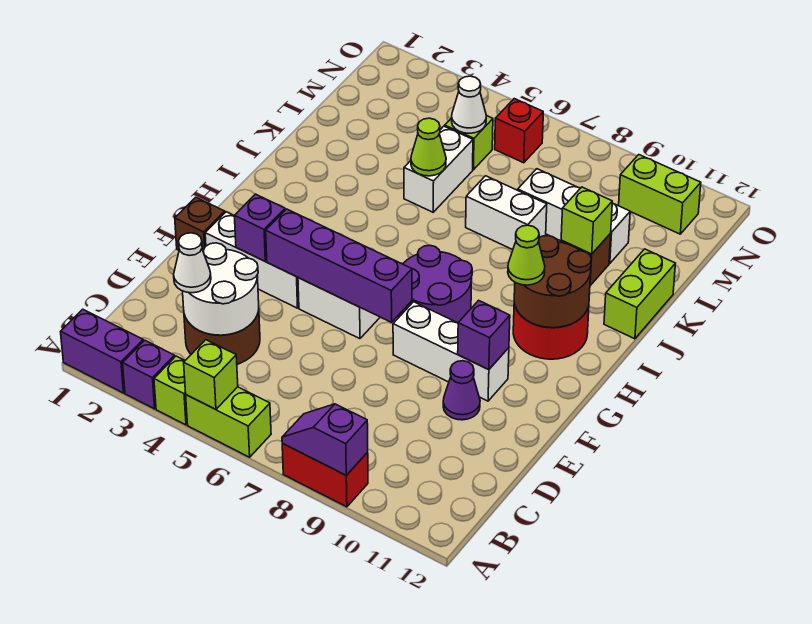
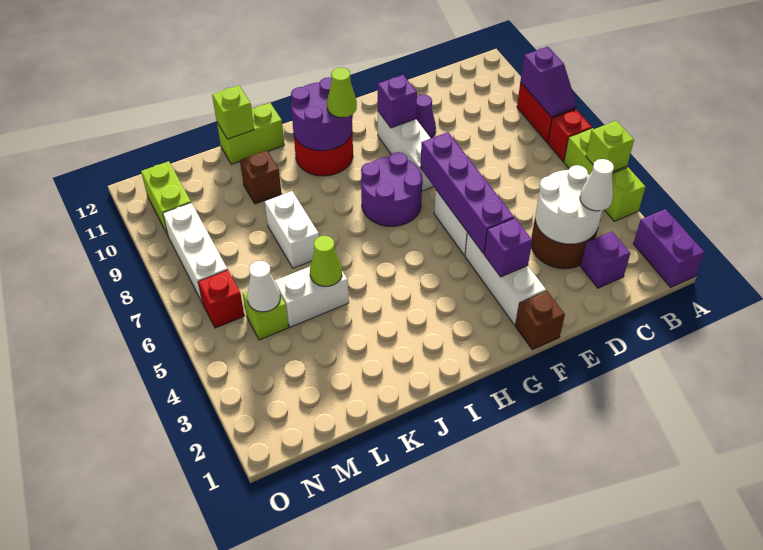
purple 1x1 brick [123,340,175,409] -> purple 1x1 brick moved to [581,232,630,288]
none -> red 1x1 brick [548,109,592,161]
brown 2x2 round brick [514,236,592,328] -> purple 2x2 round brick [291,77,352,151]
lime 1x1 brick [561,187,612,254] -> lime 1x1 brick moved to [212,85,254,139]
white 1x3 brick [518,169,630,263] -> white 1x3 brick moved to [163,203,228,303]

